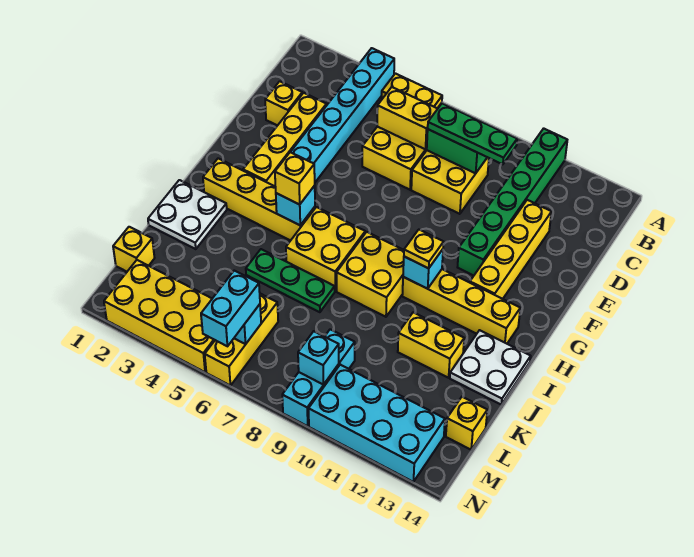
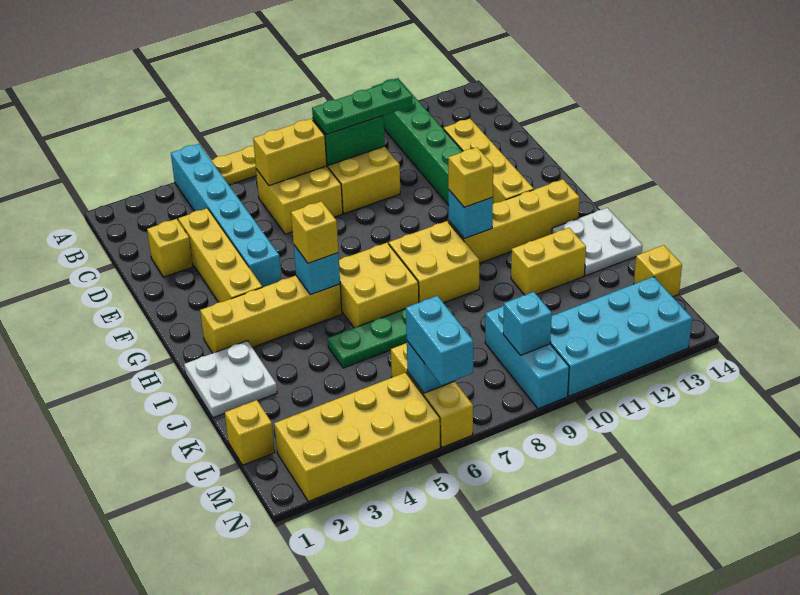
yellow 1x1 plate [404,230,444,268] -> yellow 1x1 brick [448,147,493,207]

